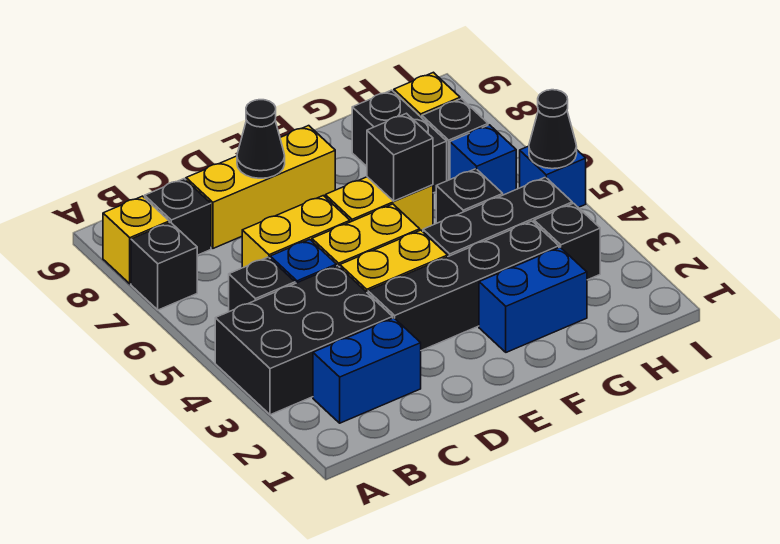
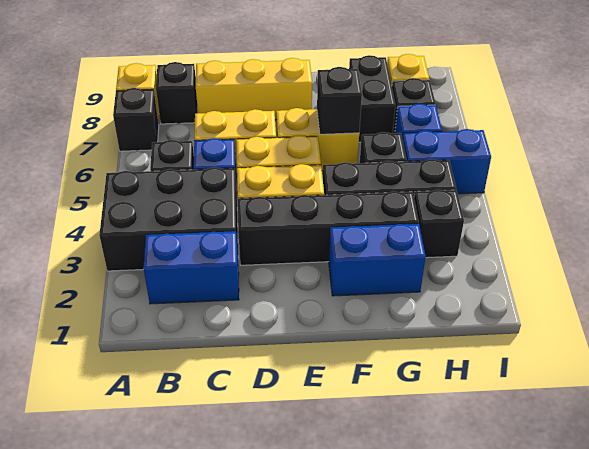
black 1x1 cone [237,100,285,178] -> none
blue 1x1 brick [520,146,586,207] -> blue 1x2 brick [402,129,491,194]
black 1x1 cone [529,90,577,169] -> none

